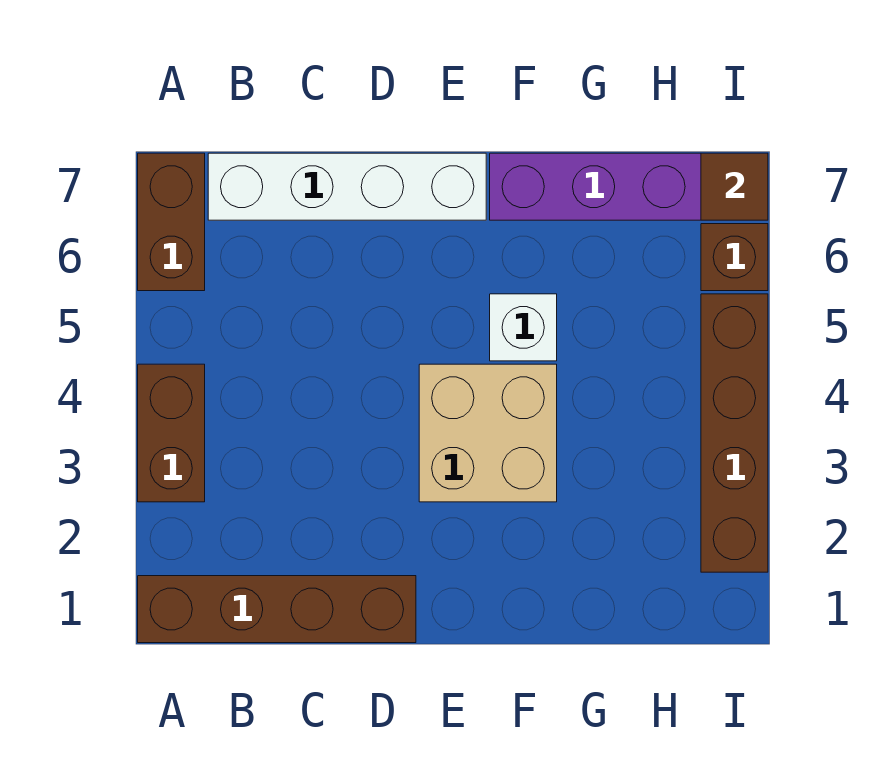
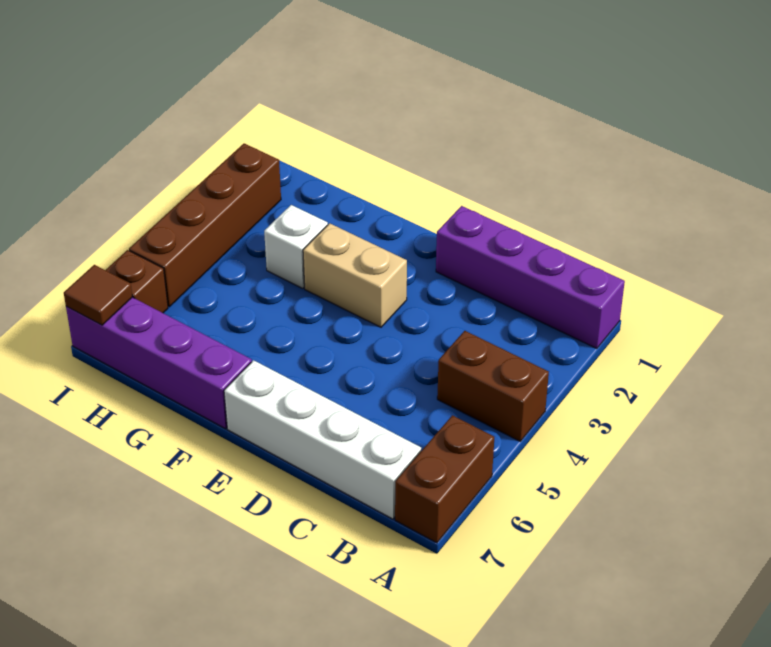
brown 1x4 brick [138,576,416,643] -> purple 1x4 brick [436,206,625,349]
brown 1x2 brick [138,364,205,502] -> brown 1x2 brick turned to [437,331,549,441]
tan 2x2 brick [419,364,557,502] -> tan 1x2 brick [303,223,407,327]
white 1x1 brick [490,294,557,361] -> white 1x1 brick moved to [264,205,328,289]

